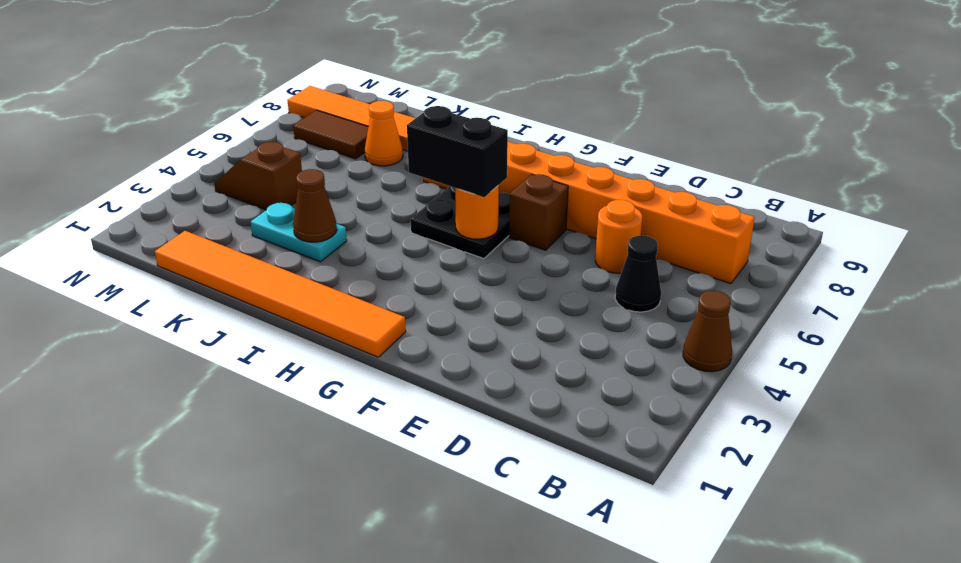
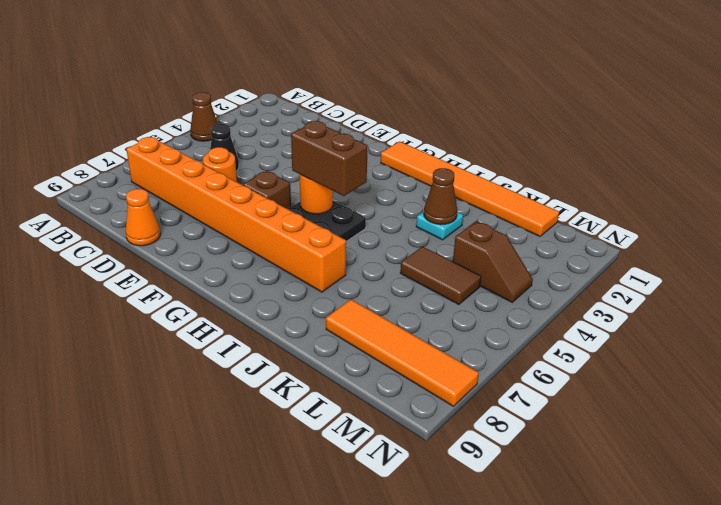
black 1x2 brick [407,106,508,197] -> brown 1x2 brick [291,121,368,196]
cyan 1x2 plate [251,202,347,262] -> cyan 1x1 plate [416,211,463,240]
orange 1x1 cone [365,101,403,166] -> orange 1x1 cone moved to [126,189,161,246]
brown 1x2 tile [293,110,368,159] -> brown 1x2 tile moved to [400,247,481,305]

